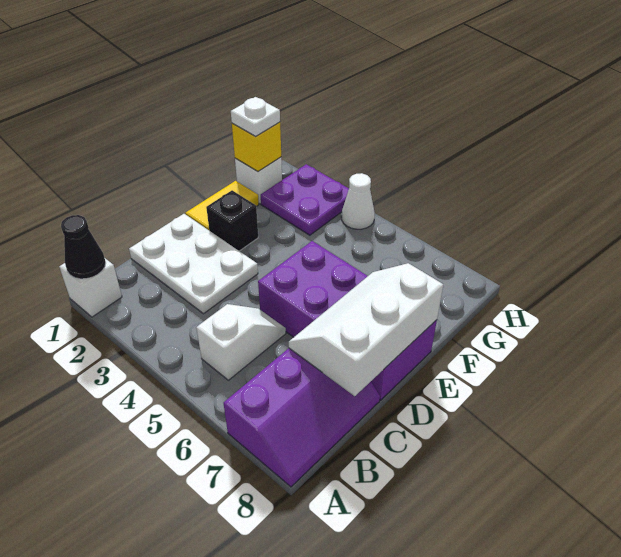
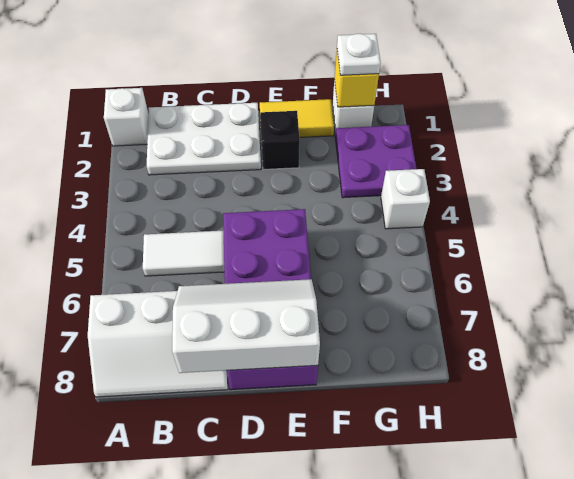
black 1x1 cone [61,215,106,279] -> none
purple 2x3 slope [224,348,380,487] -> white 2x3 slope [88,291,228,397]
white 1x2 slope [196,304,286,380] -> white 1x2 tile [143,231,224,276]
white 2x3 plate [129,214,258,314] -> white 2x3 plate turned to [147,103,261,175]
white 1x1 cone [341,173,375,229] -> white 1x1 brick [381,169,430,229]

